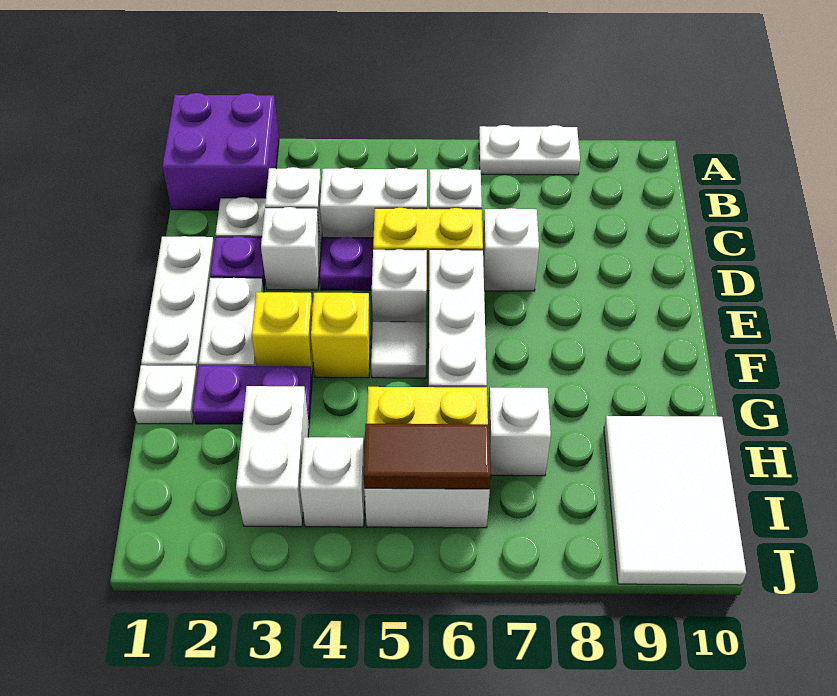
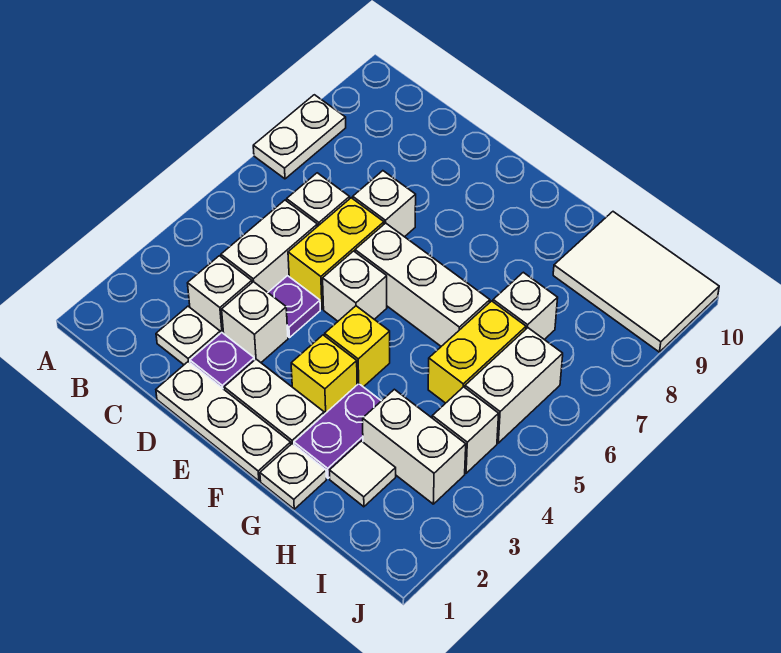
purple 2x2 brick [162,93,279,210] -> none
white 1x1 tile [371,322,426,378] -> white 1x1 tile moved to [329,441,396,507]
brown 1x2 tile [364,424,491,489] -> none

